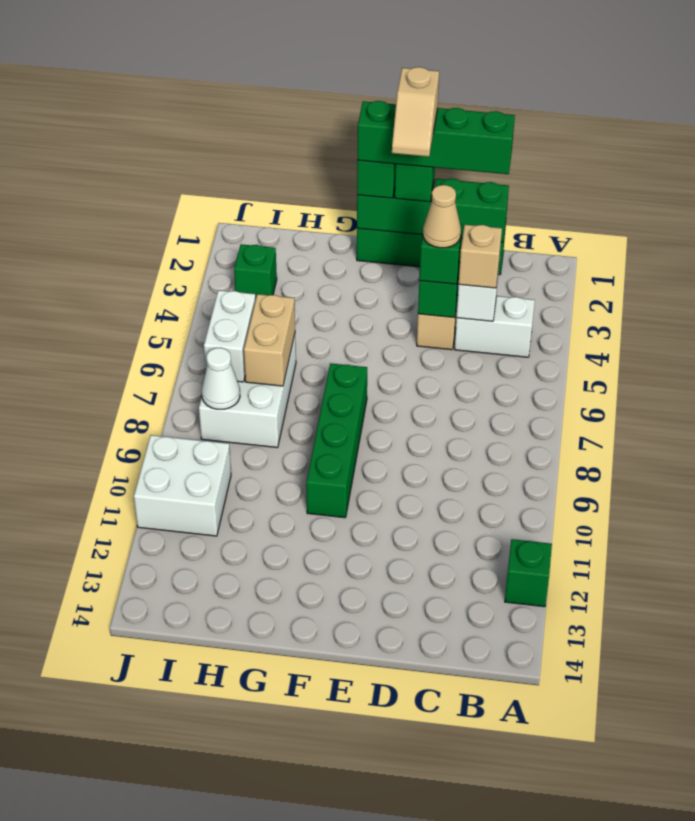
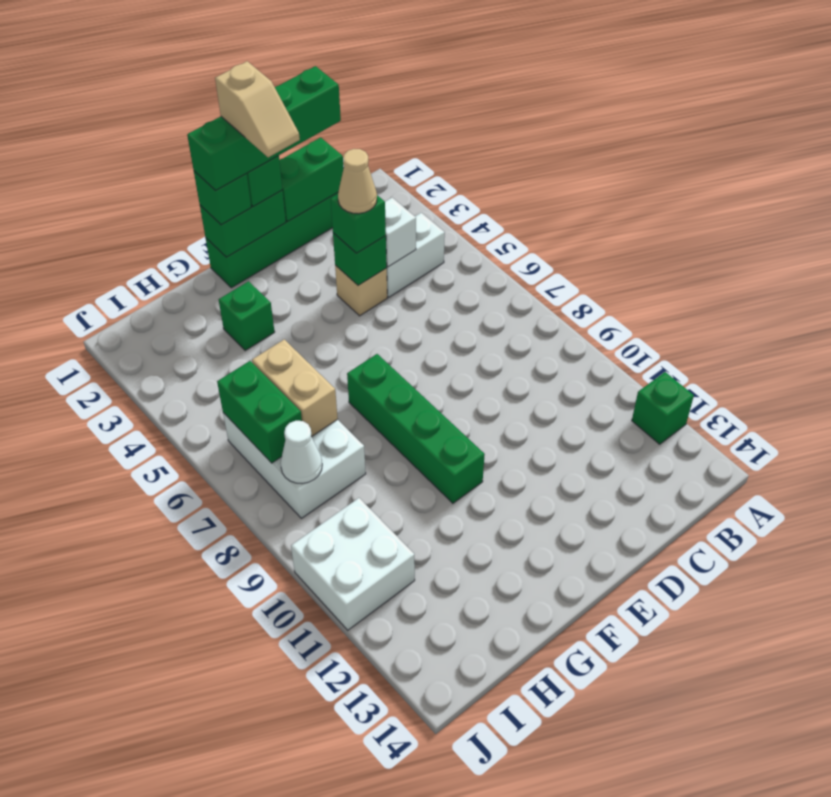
tan 1x1 brick [459,225,502,288] -> none
green 1x1 brick [234,244,277,299] -> green 1x1 brick moved to [219,281,275,351]
white 1x2 brick [204,290,256,382] -> green 1x2 brick [217,361,302,463]

